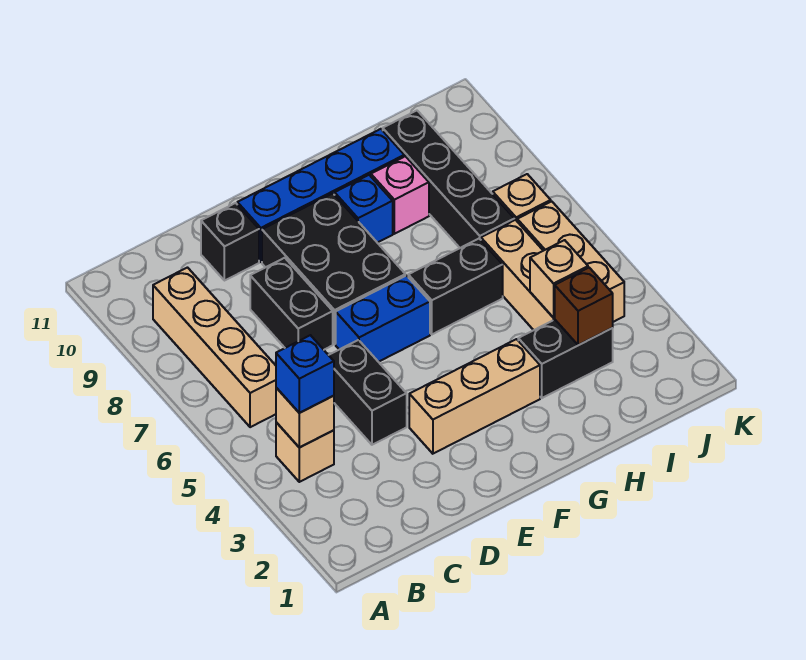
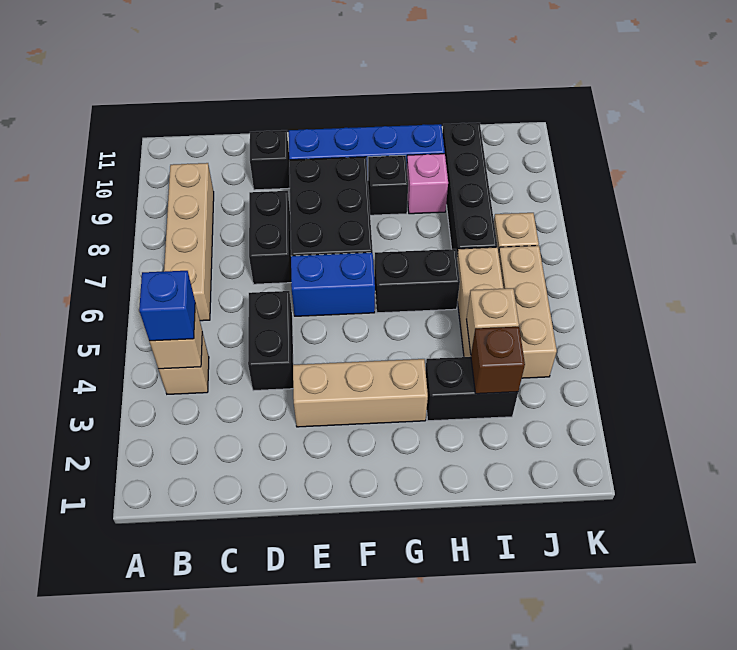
blue 1x1 brick [335,175,393,243] -> black 1x1 brick [368,155,408,215]

